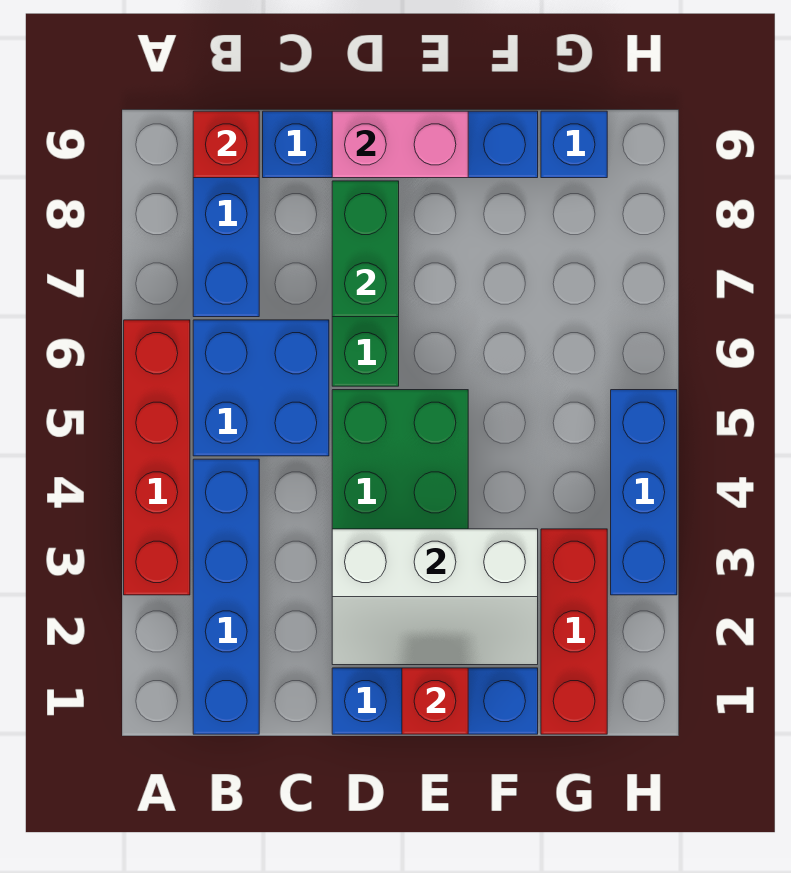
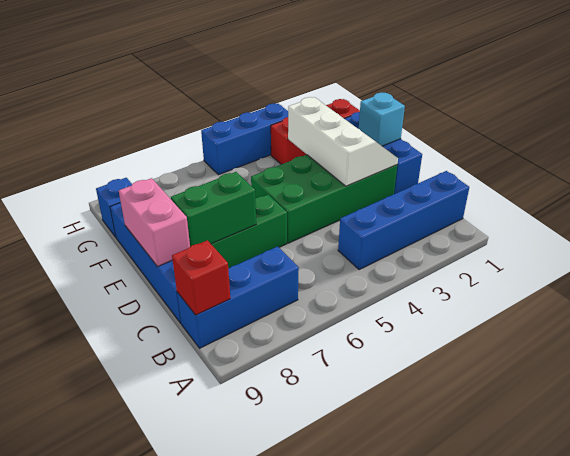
red 1x4 brick [124,320,190,595] -> none
blue 2x2 brick [193,320,329,456] -> none
red 1x1 brick [402,668,468,734] -> cyan 1x1 brick [359,92,405,146]

